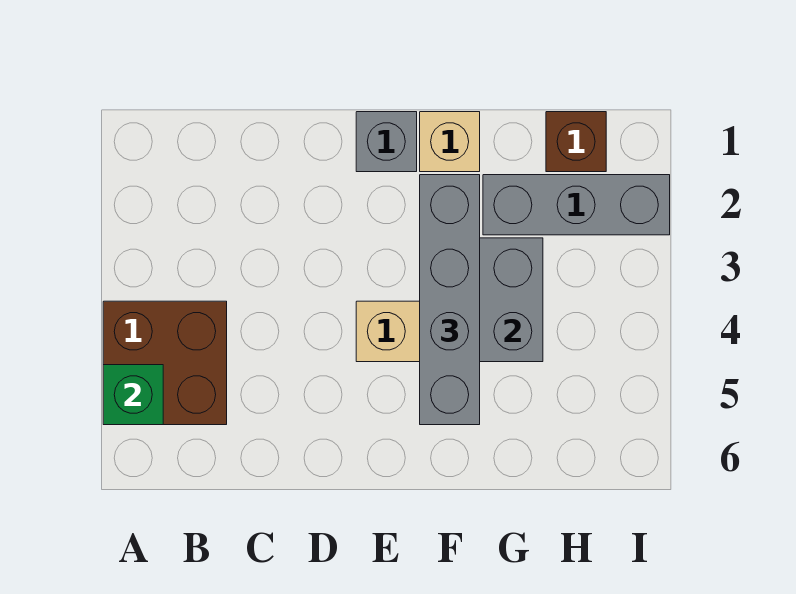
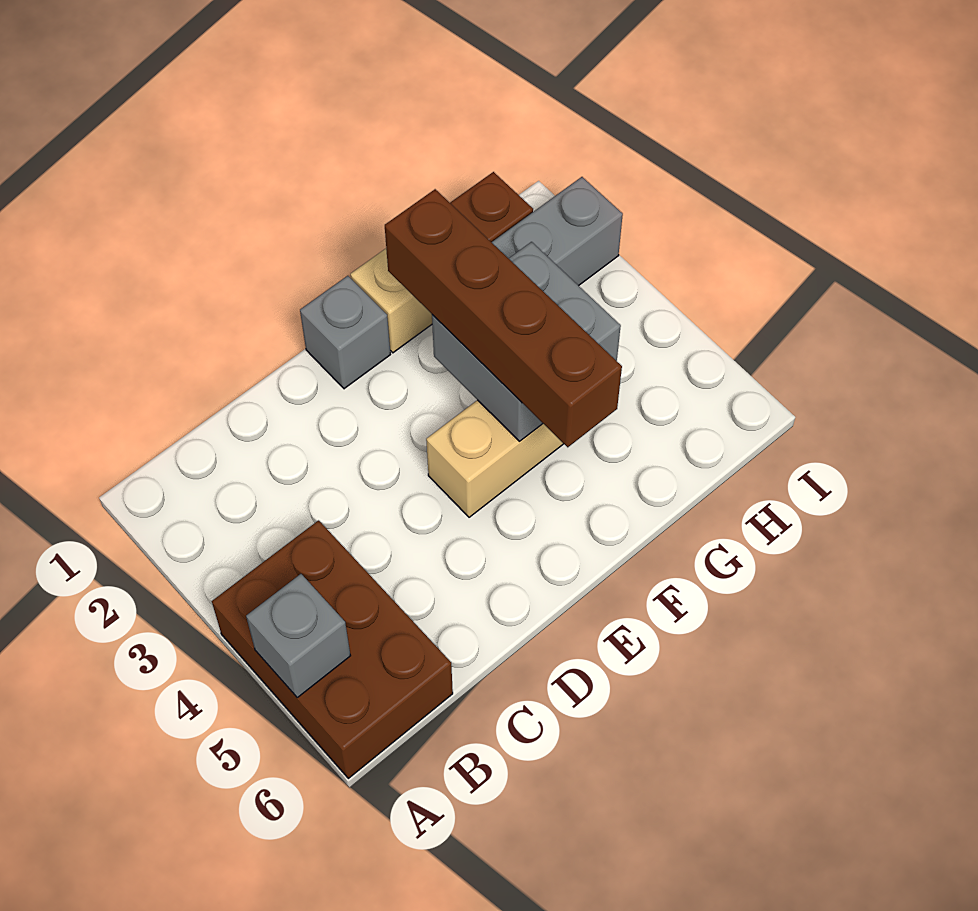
brown 2x2 brick [103,301,227,425] -> brown 2x3 brick [212,520,453,778]
green 1x1 brick [103,365,163,425] -> grey 1x1 brick [246,574,351,697]
grey 1x4 brick [420,175,480,425] -> brown 1x4 brick [385,189,622,447]

